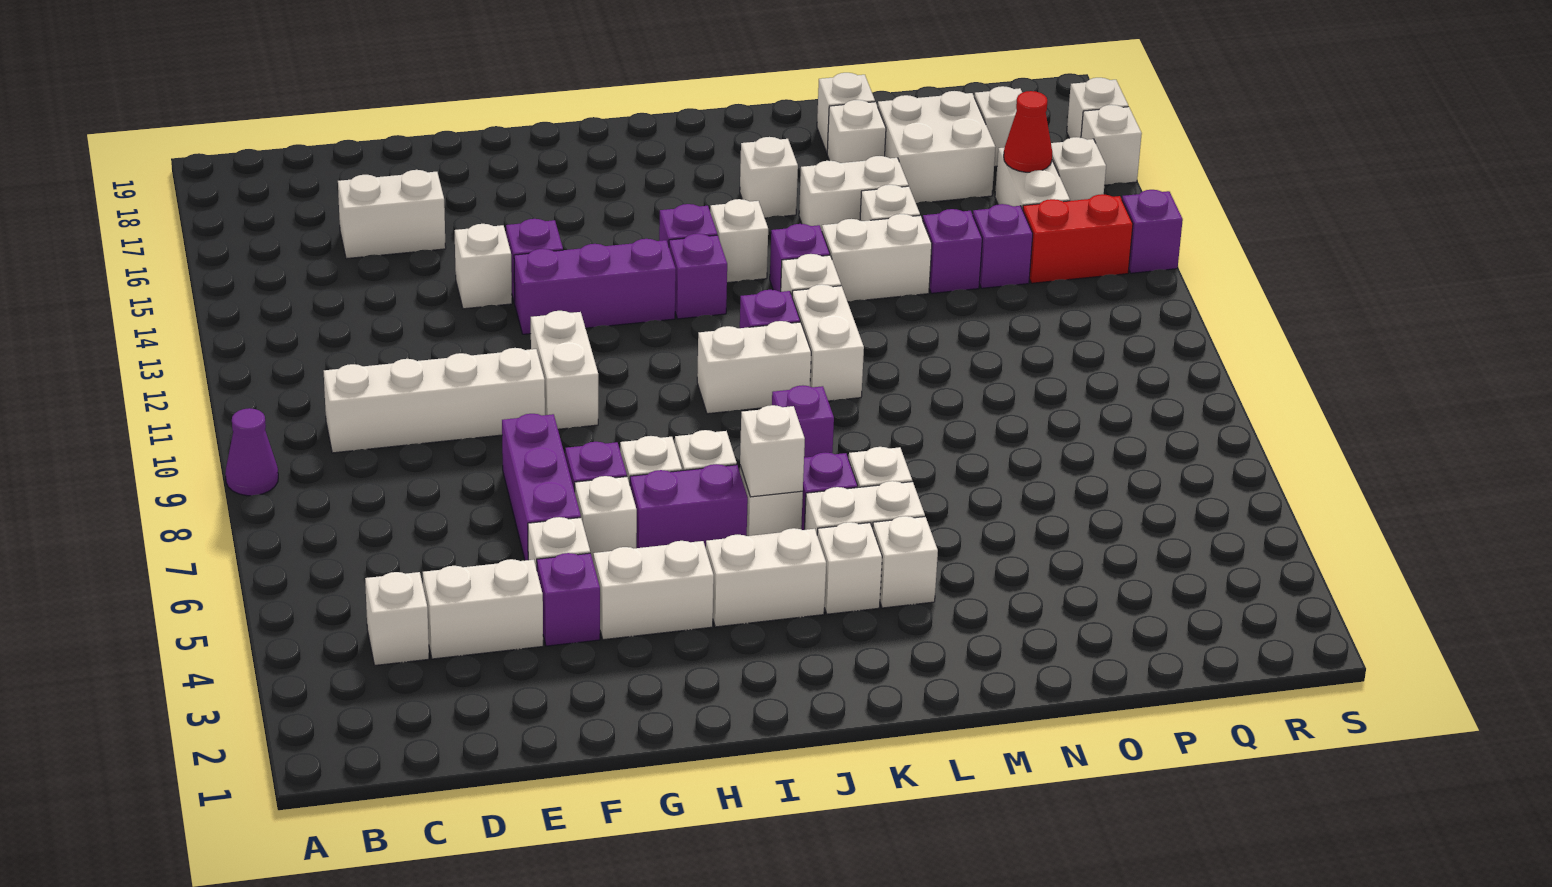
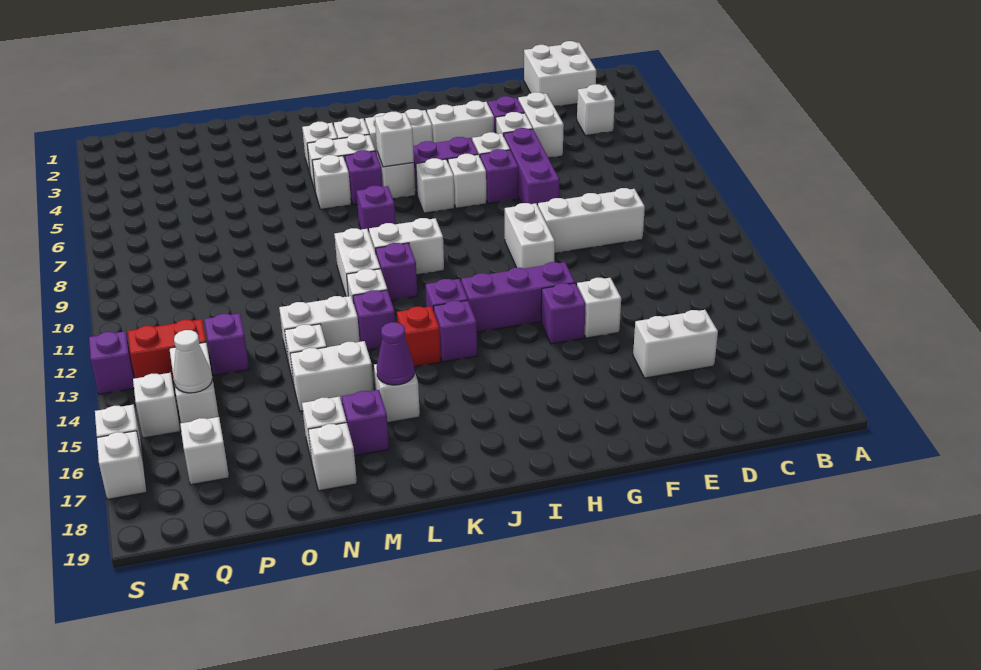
purple 1x1 cone [225,408,278,496] -> purple 1x1 cone moved to [377,322,414,385]
white 1x4 brick [324,348,545,453] -> white 1x3 brick [538,188,645,253]
white 1x2 brick [423,559,543,659] -> white 1x2 brick turned to [518,92,564,157]
white 1x1 brick [710,199,768,283] -> red 1x1 brick [397,306,441,367]
purple 1x1 brick [923,209,982,293] -> purple 1x1 brick moved to [342,390,389,456]
white 2x2 brick [878,91,996,203] -> white 2x2 brick moved to [524,41,596,106]
red 1x1 cone [1004,91,1052,172] -> white 1x1 cone [173,330,212,393]

